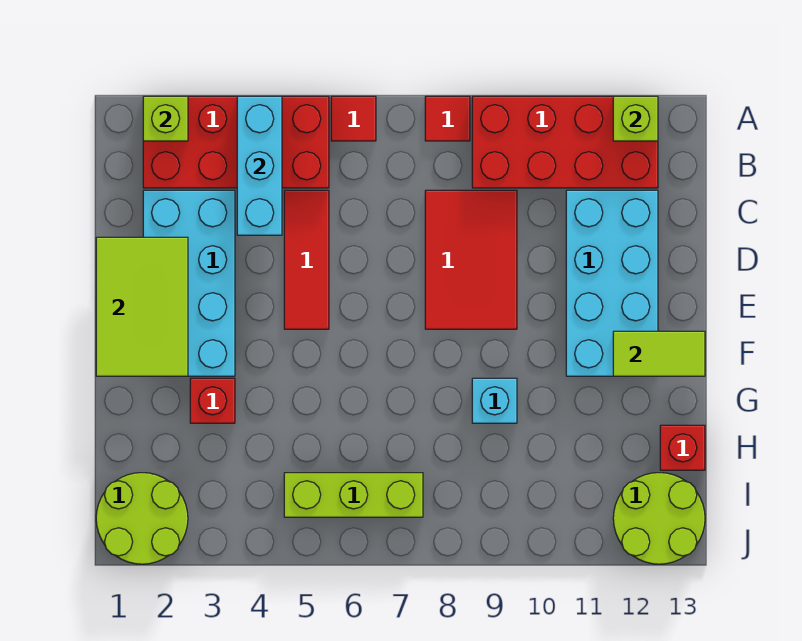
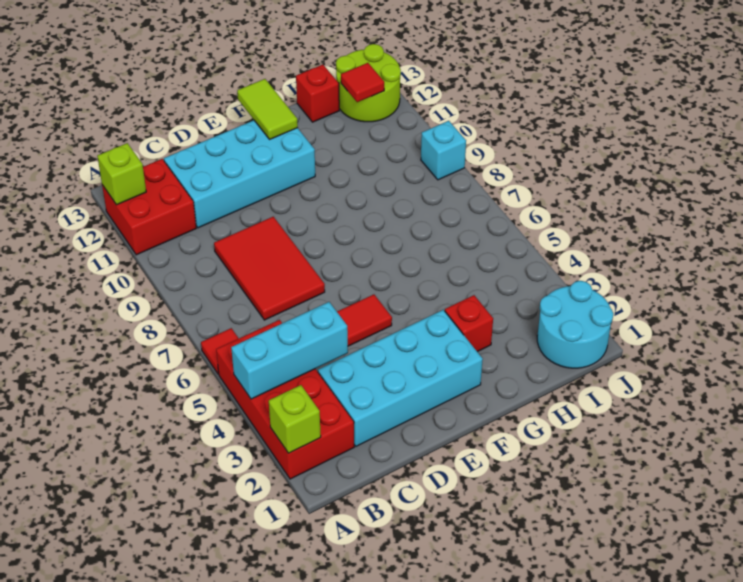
red 1x1 tile [425,96,470,141] -> red 1x1 tile moved to [341,63,384,102]
red 2x4 brick [472,96,658,188] -> red 2x2 brick [102,159,196,255]
red 2x3 tile [425,190,517,329] -> red 2x3 tile turned to [214,217,325,320]
lime 2x3 tile [96,237,188,376] -> none
cyan 1x1 brick [472,378,517,423] -> cyan 1x1 brick moved to [421,121,466,180]
lime 2x2 round brick [96,473,188,564] -> cyan 2x2 round brick [537,281,613,368]
lime 1x3 brick [284,473,423,517] -> none

